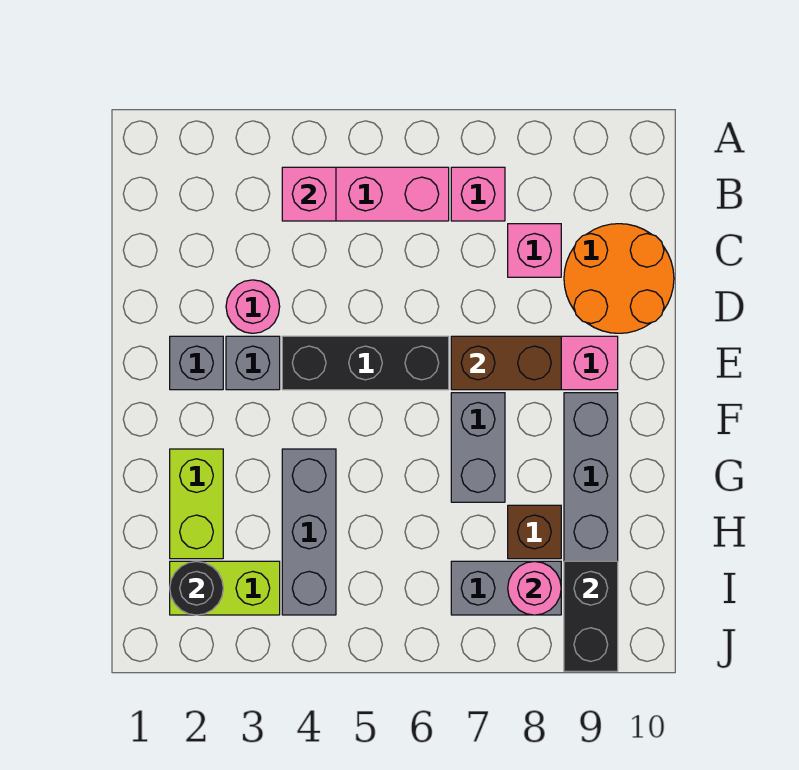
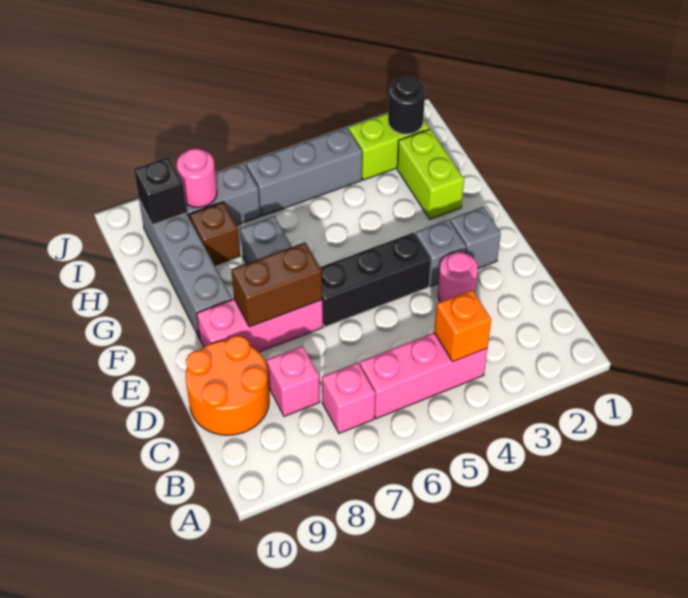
pink 1x1 brick [282,167,336,221] -> orange 1x1 brick [434,290,491,362]
grey 1x3 brick [282,449,336,615] -> grey 1x3 brick turned to [246,128,362,216]
black 1x2 brick [564,561,618,671] -> black 1x1 brick [134,157,187,225]

